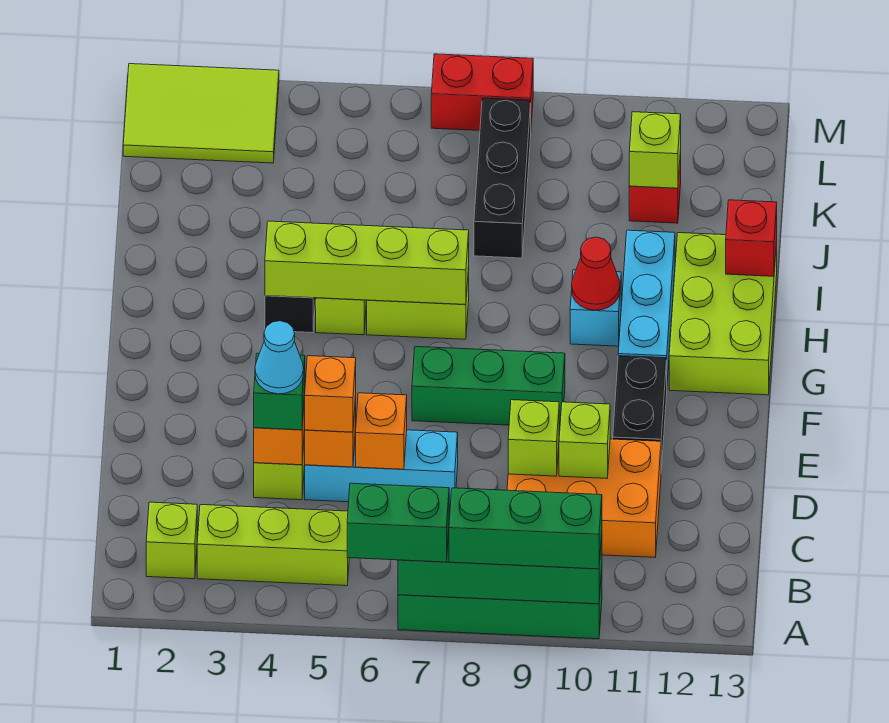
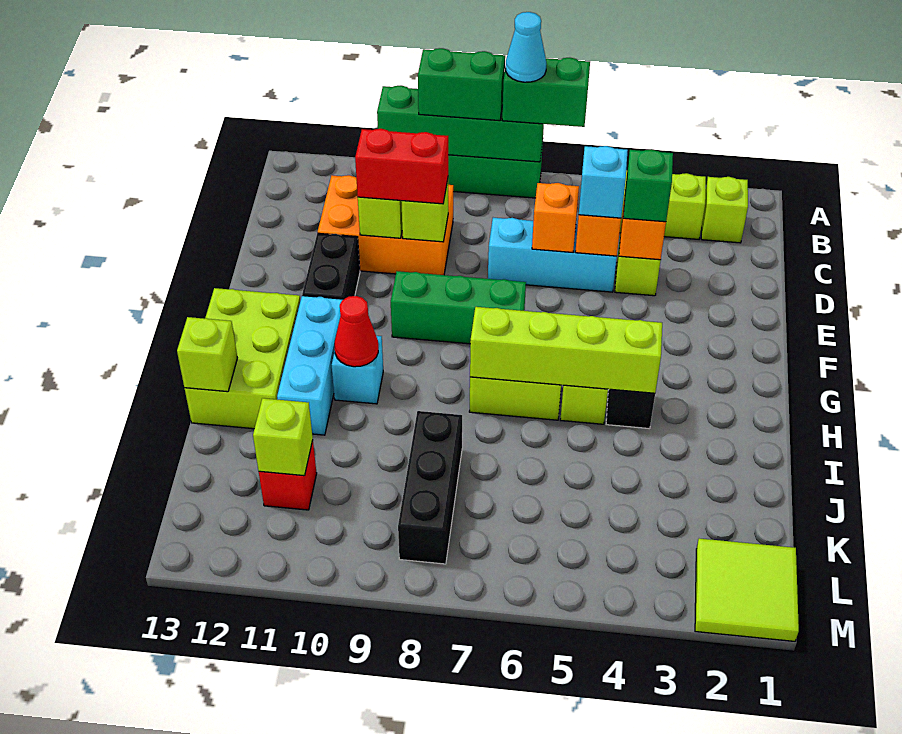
green 1x3 brick [449,488,602,569] -> green 1x2 brick [418,48,505,121]
cyan 1x1 cone [255,321,304,394] -> cyan 1x1 cone moved to [505,12,546,82]
orange 1x1 brick [305,356,356,432] -> cyan 1x1 brick [579,146,628,218]
red 1x1 brick [726,200,777,276] -> lime 1x1 brick [177,317,237,392]
lime 2x3 tile [123,64,279,163] -> lime 2x2 tile [695,538,799,641]
red 1x2 brick [431,54,533,131] -> red 1x2 brick moved to [355,129,448,204]

